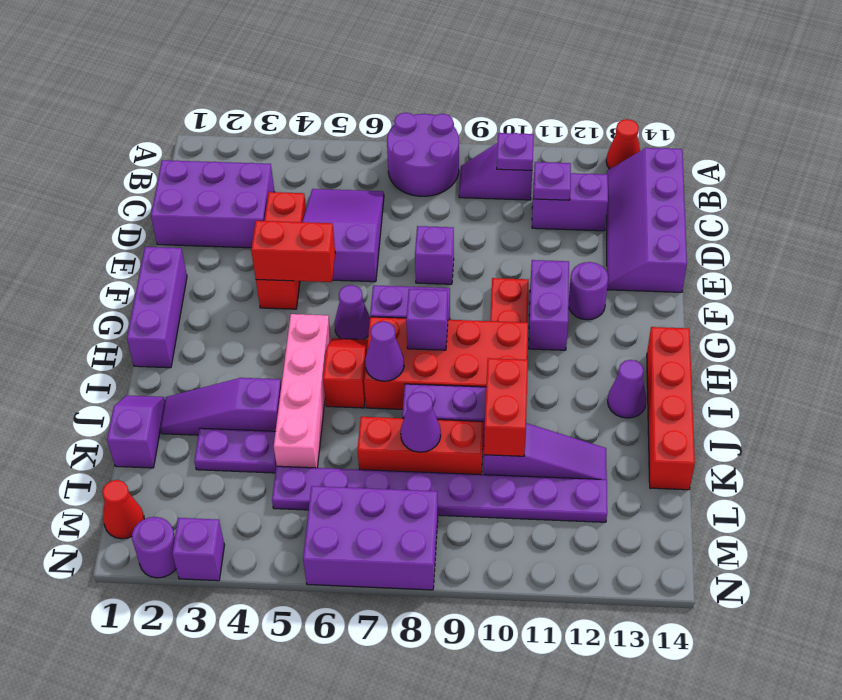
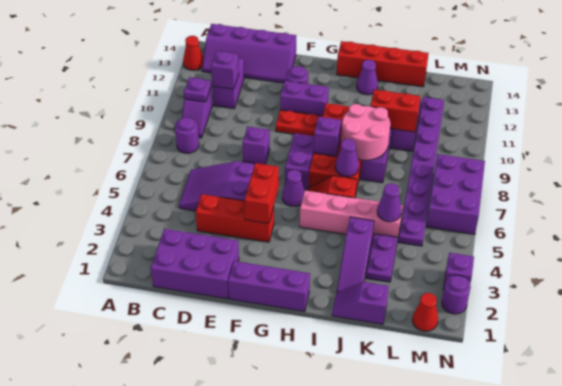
purple 2x2 round brick [387,113,459,196] -> purple 1x1 round brick [175,117,199,153]
purple 2x3 brick [151,160,274,248] -> purple 2x3 brick turned to [151,229,239,299]
purple 1x1 plate [533,162,571,200] -> purple 1x1 brick [211,51,239,89]
none -> pink 2x2 round brick [341,104,390,160]
red 1x3 brick [357,417,483,475] -> none
purple 1x1 cone [401,392,441,452] -> purple 1x1 cone moved to [377,183,402,222]

